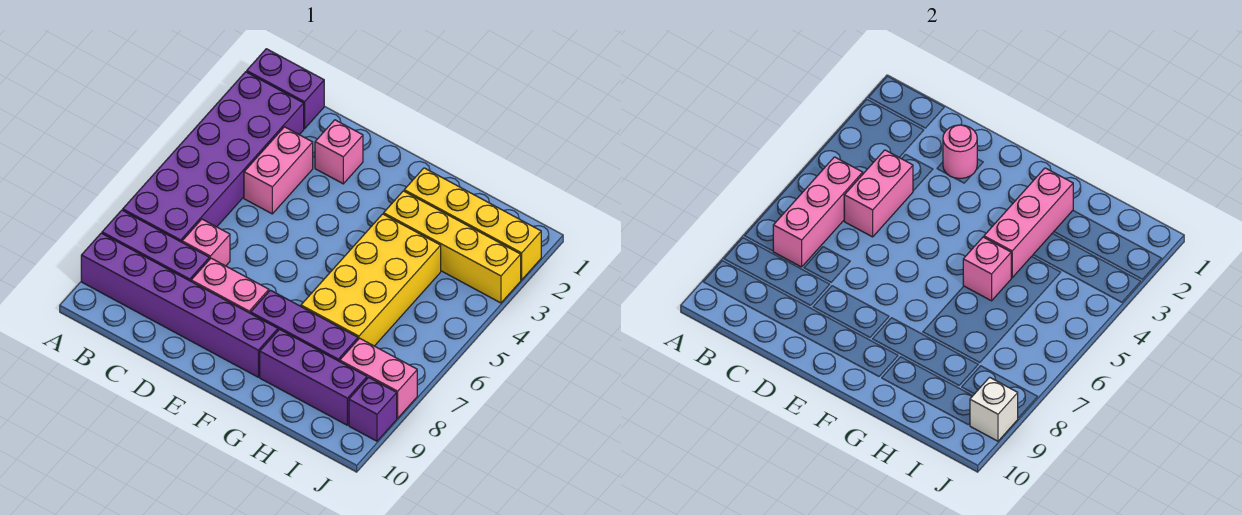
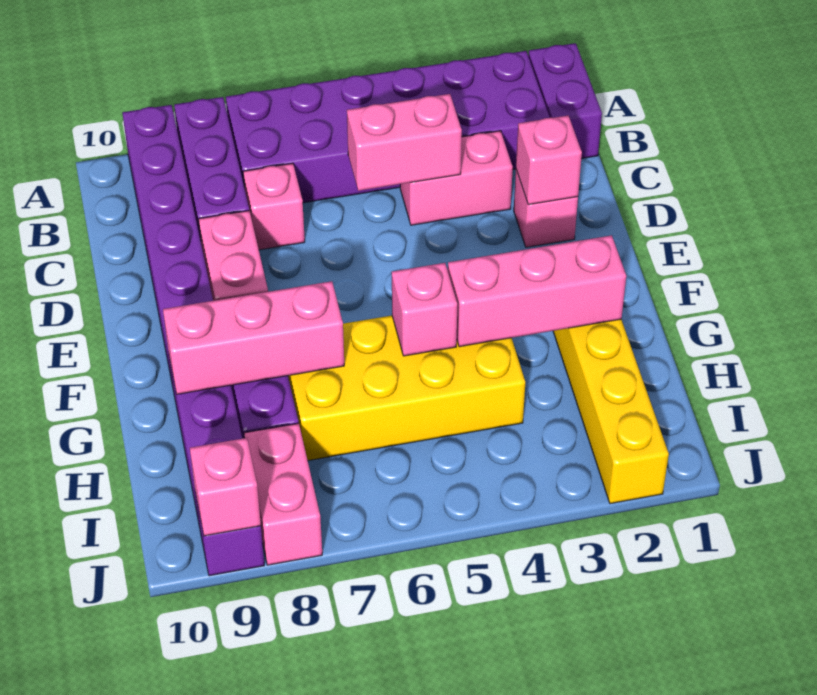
pink 1x3 brick [773,157,863,267] -> pink 1x3 brick moved to [163,281,344,394]
pink 1x1 round brick [943,125,977,179] -> pink 1x1 brick [516,116,582,205]
yellow 1x4 brick [384,191,521,303] -> none
white 1x1 brick [970,377,1018,441] -> pink 1x1 brick [190,438,261,536]

